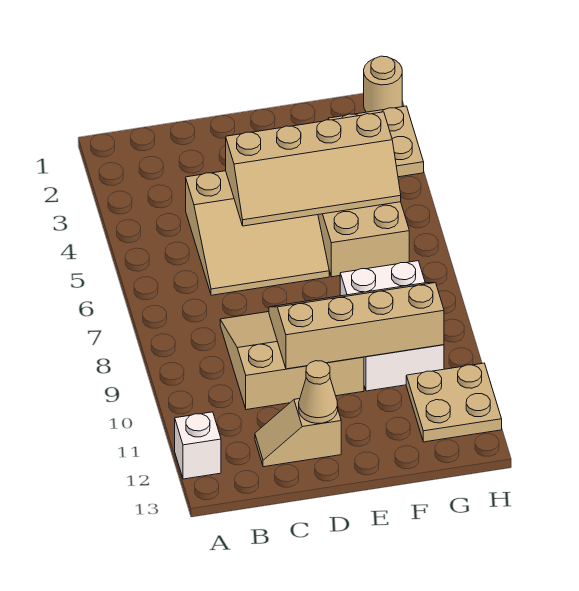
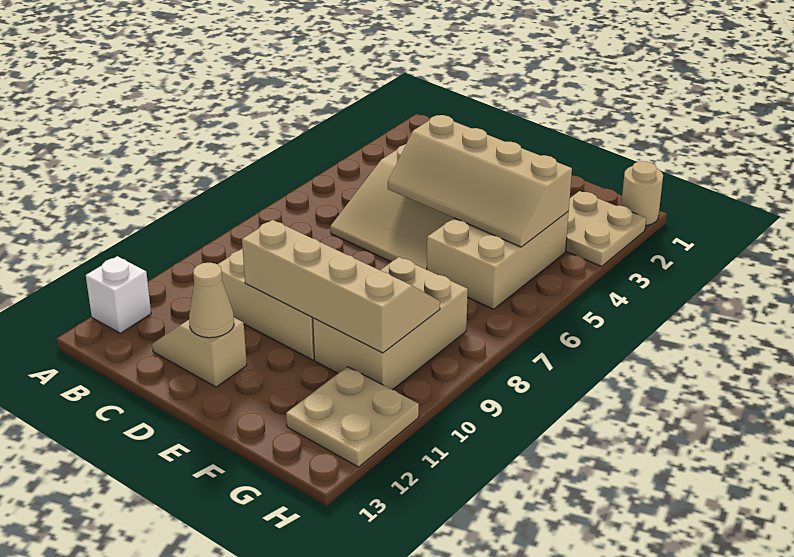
white 2x3 brick [340,261,444,391] -> tan 2x3 brick [313,257,468,390]

